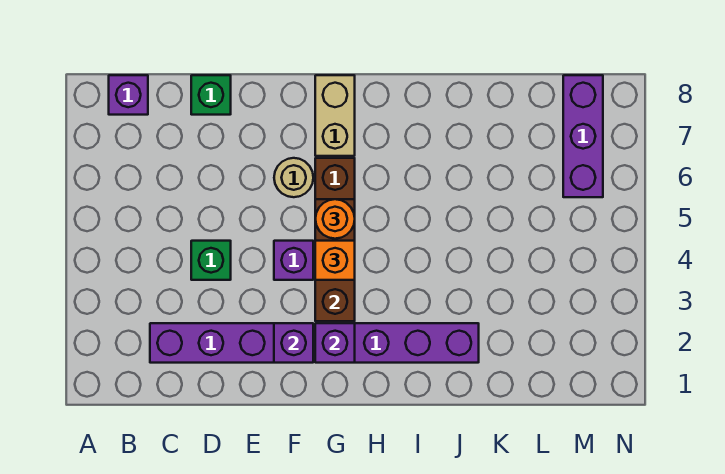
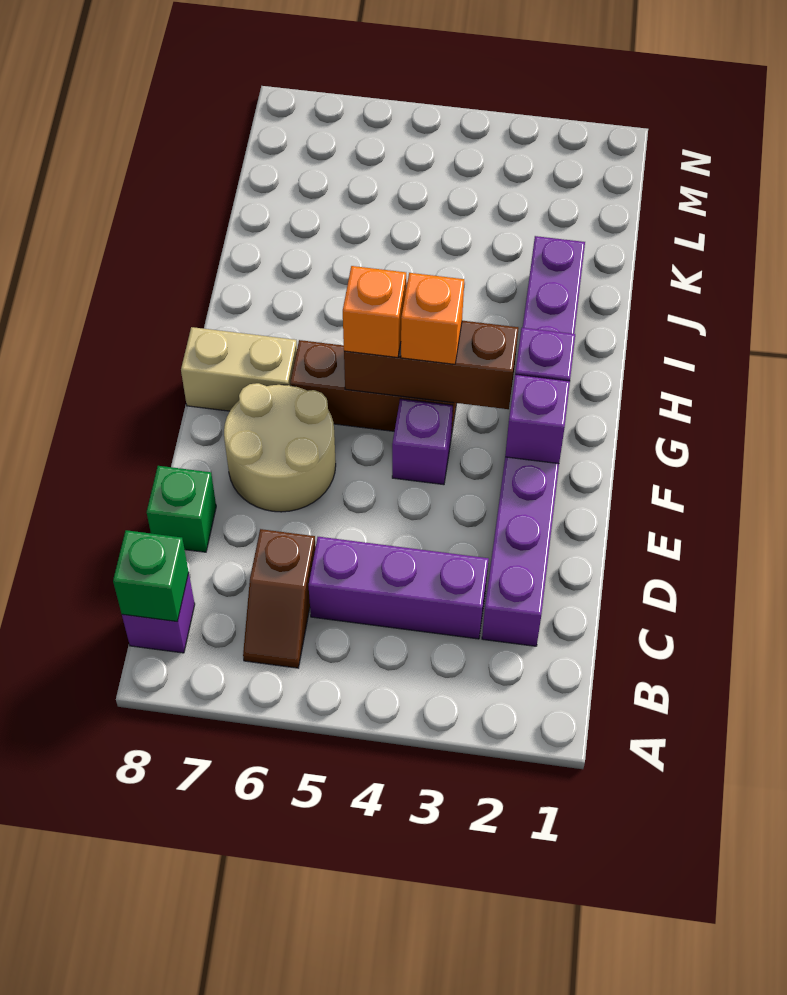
none -> brown 1x2 slope [243,529,316,668]
green 1x1 brick [191,241,231,280] -> green 1x1 brick moved to [113,530,189,621]
tan 1x1 round brick [274,158,313,197] -> tan 2x2 round brick [224,383,336,512]
orange 1x1 round brick [315,199,355,239] -> orange 1x1 brick [343,266,406,357]
purple 1x3 brick [563,75,603,197] -> purple 1x3 brick moved to [308,537,489,639]

